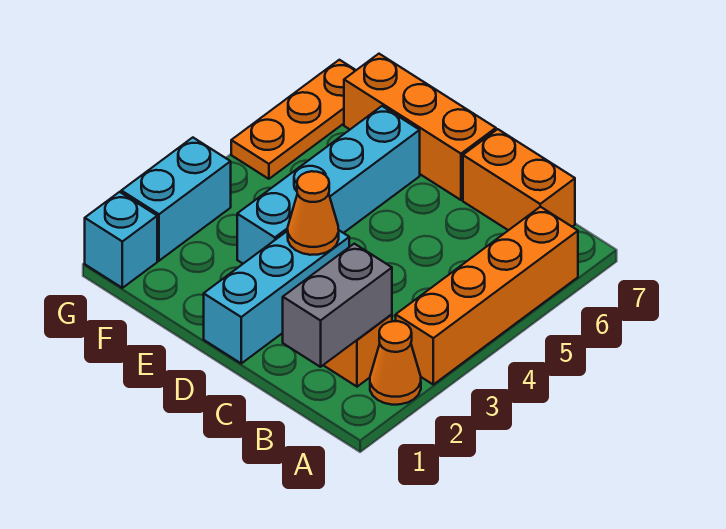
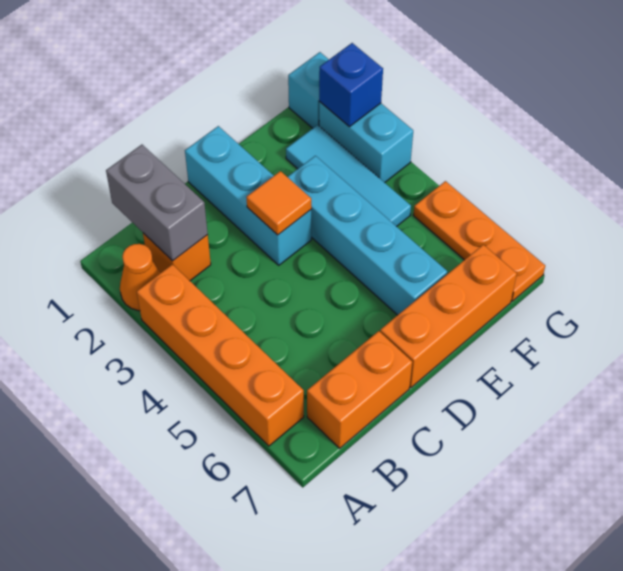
orange 1x1 cone [288,171,339,255] -> orange 1x1 tile [246,171,311,235]
none -> cyan 1x3 tile [286,125,411,227]
none -> blue 1x1 brick [319,43,383,127]

